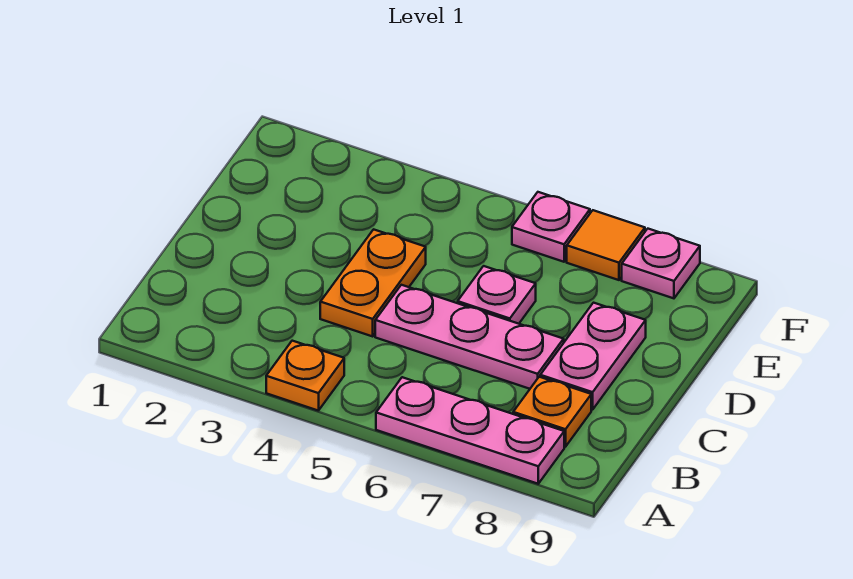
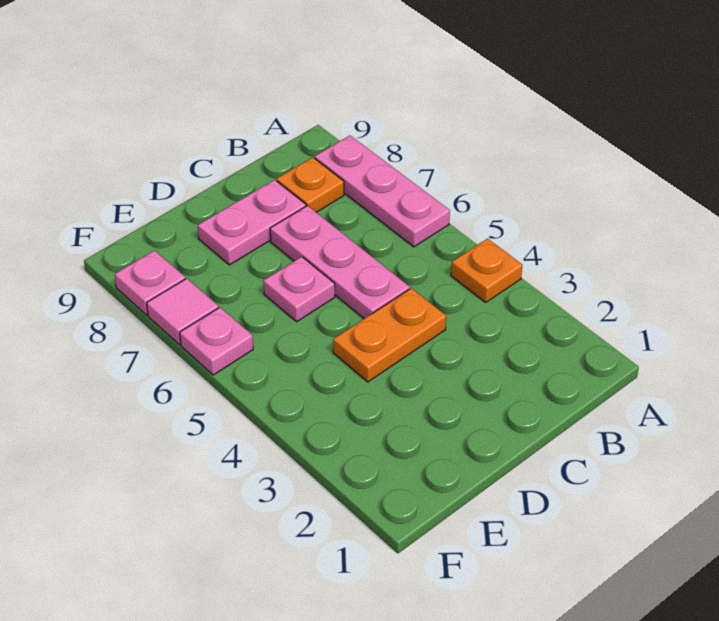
orange 1x1 tile [567,210,645,280] -> pink 1x1 tile [147,278,219,345]

